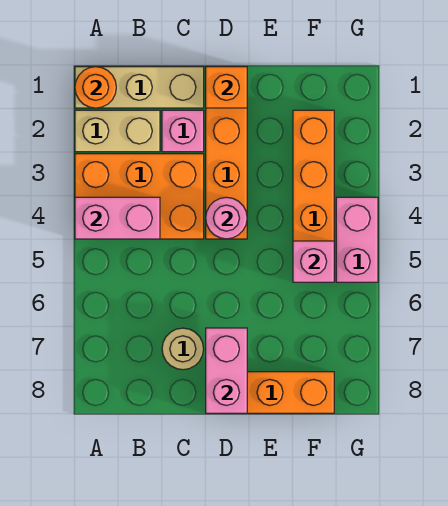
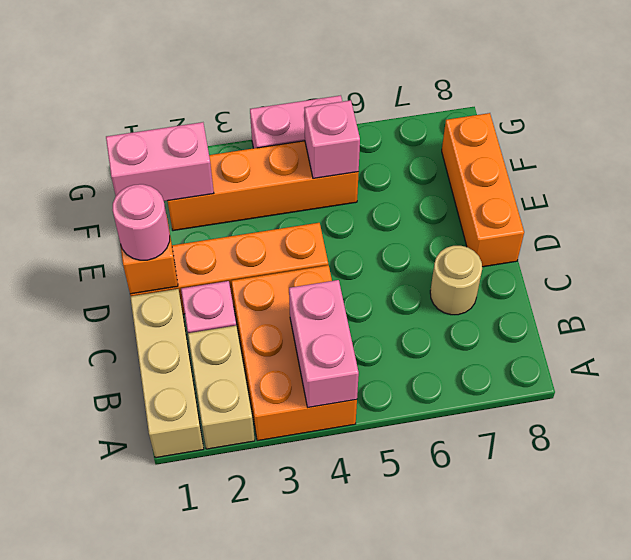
orange 1x1 round brick [75,67,116,108] -> none
pink 1x1 round brick [206,197,247,239] -> pink 1x1 round brick moved to [113,184,170,260]
pink 1x2 brick [206,328,247,413] -> pink 1x2 brick moved to [106,122,214,201]

